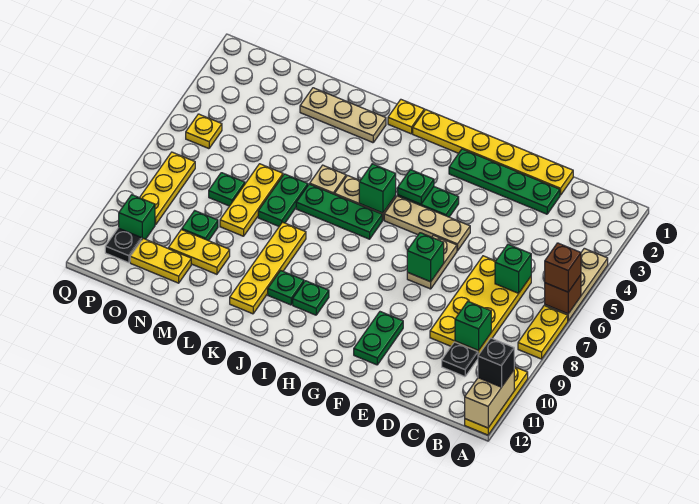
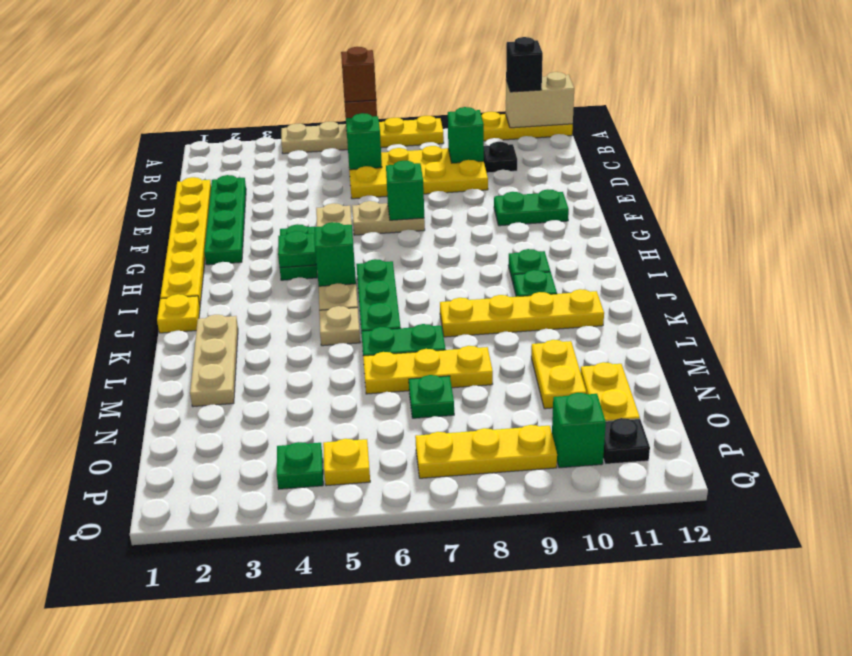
green 1x1 plate [182,211,218,241] -> green 1x1 plate moved to [277,442,323,489]

